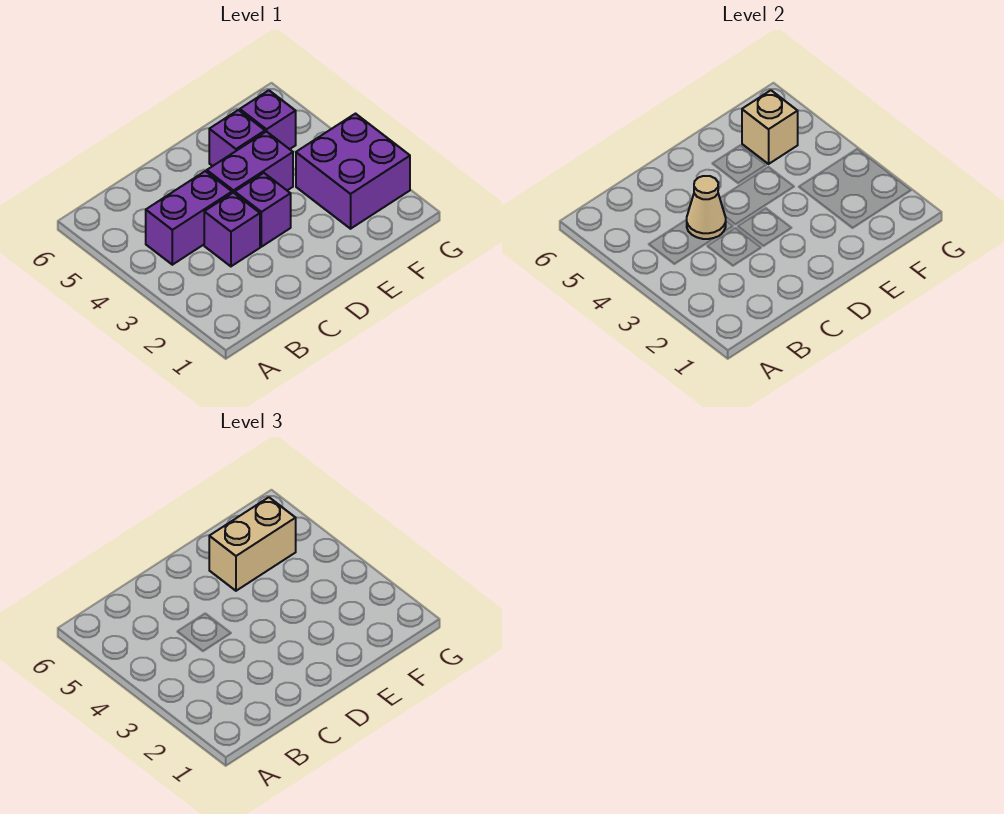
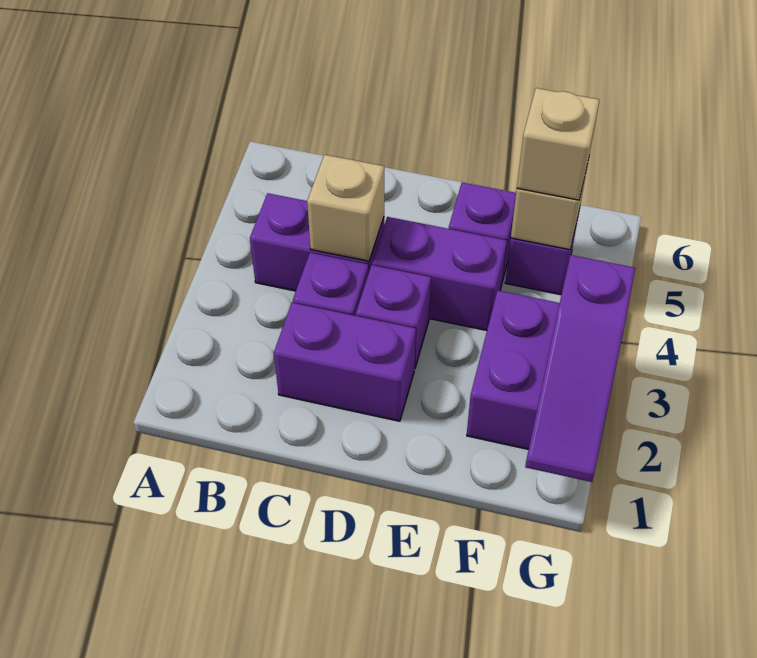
none -> purple 1x2 brick [274,303,416,421]
tan 1x1 cone [687,176,726,239] -> tan 1x1 brick [307,155,384,261]
tan 1x2 brick [209,497,296,591] -> tan 1x1 brick [517,88,599,200]
none -> purple 1x3 slope [525,255,635,482]

